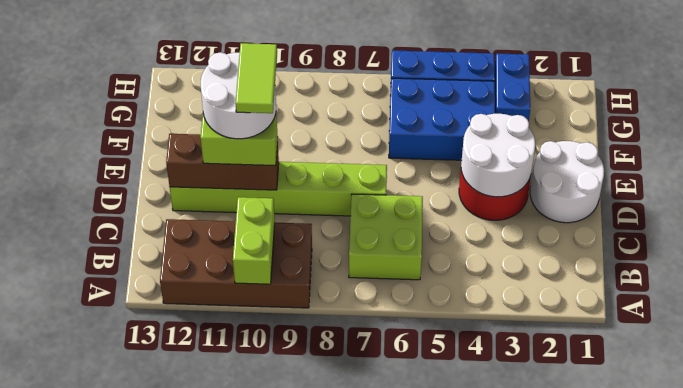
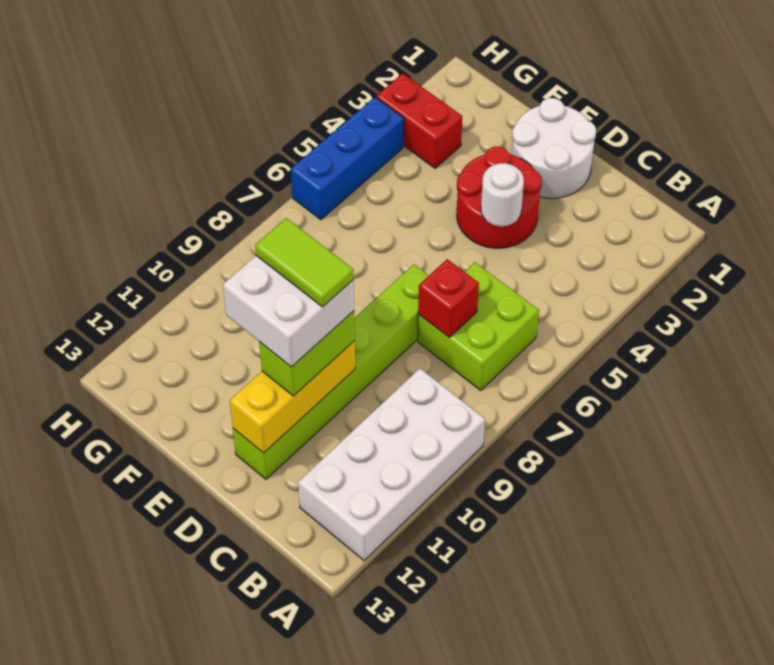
brown 2x4 brick [160,219,312,308] -> white 2x4 brick [298,369,485,561]
lime 1x2 brick [233,197,275,284] -> none
none -> red 1x1 brick [418,259,479,338]
white 2x2 round brick [461,114,535,197] -> white 1x1 round brick [481,163,524,226]
brown 1x3 brick [166,134,279,190] -> yellow 1x3 brick [230,341,355,453]
white 2x2 round brick [201,52,276,139] -> white 2x2 brick [223,256,354,367]
blue 2x3 brick [389,78,495,160] -> none
blue 1x2 brick [495,53,530,122] -> red 1x2 brick [376,73,462,168]

